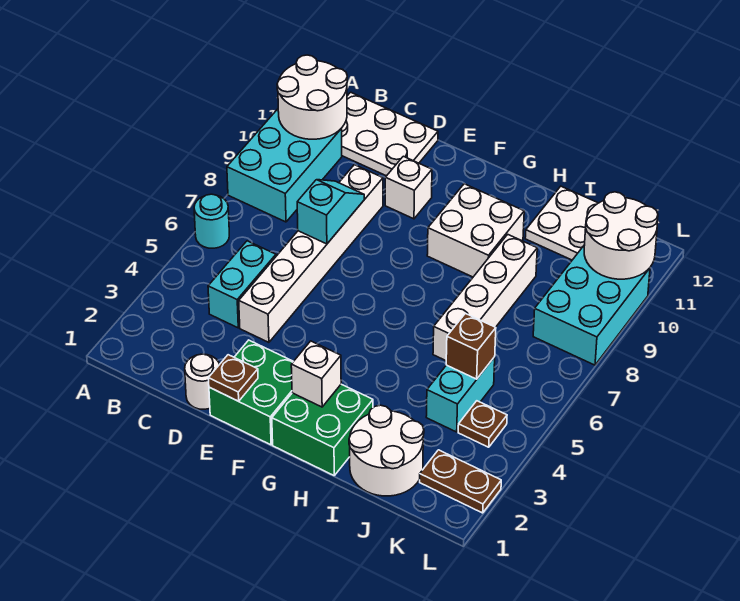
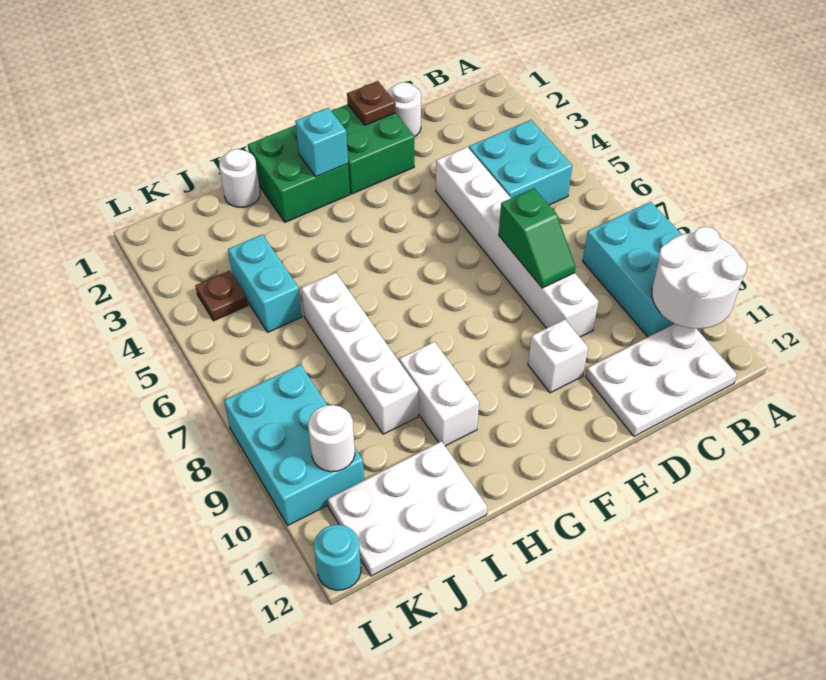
cyan 1x1 round brick [194,194,229,248] -> cyan 1x1 round brick moved to [314,525,361,590]
cyan 1x2 brick [208,241,276,328] -> cyan 2x2 brick [469,120,572,205]
cyan 1x2 slope [297,180,364,244] -> green 1x2 slope [499,188,576,288]
white 1x1 brick [291,341,341,407] -> cyan 1x1 brick [295,108,348,177]
white 2x2 brick [427,184,524,277] -> white 1x2 brick [399,342,479,446]
white 2x2 round brick [349,405,424,496] -> white 1x1 round brick [219,149,260,207]
brown 1x1 brick [446,313,496,379] -> none
brown 1x2 plate [420,450,501,513] -> none
white 2x2 round brick [584,192,658,279] -> white 1x1 round brick [308,405,355,472]

